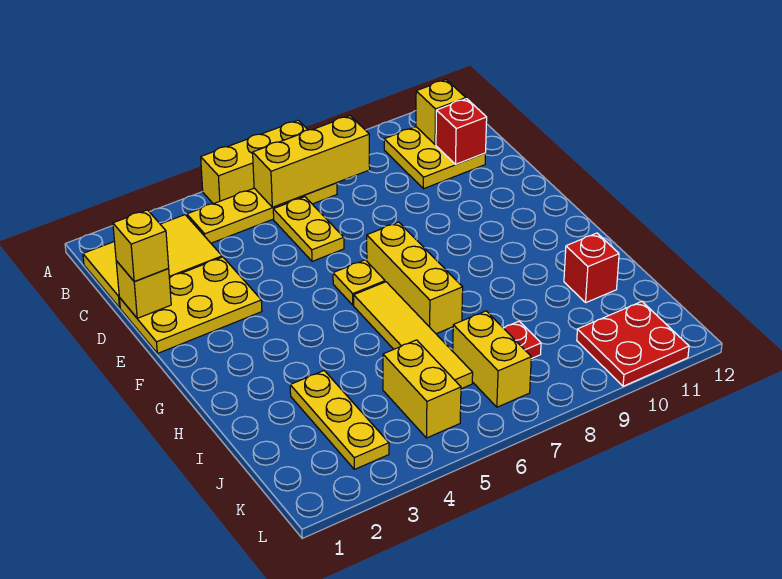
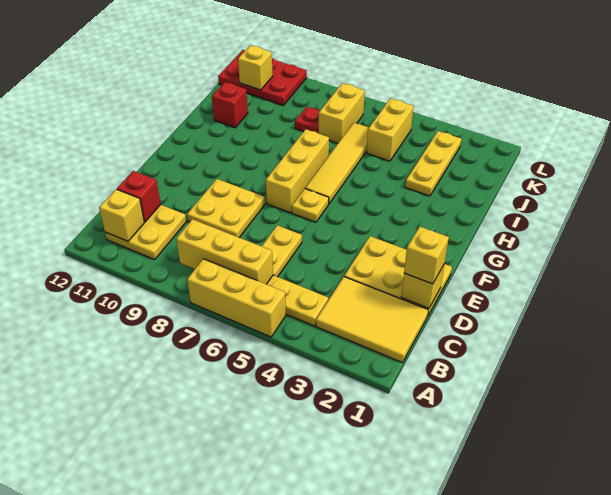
none -> yellow 2x2 plate [187,179,265,237]
red 2x2 plate [577,302,689,386] -> red 2x3 plate [218,50,307,106]
none -> yellow 1x1 brick [238,45,273,90]

